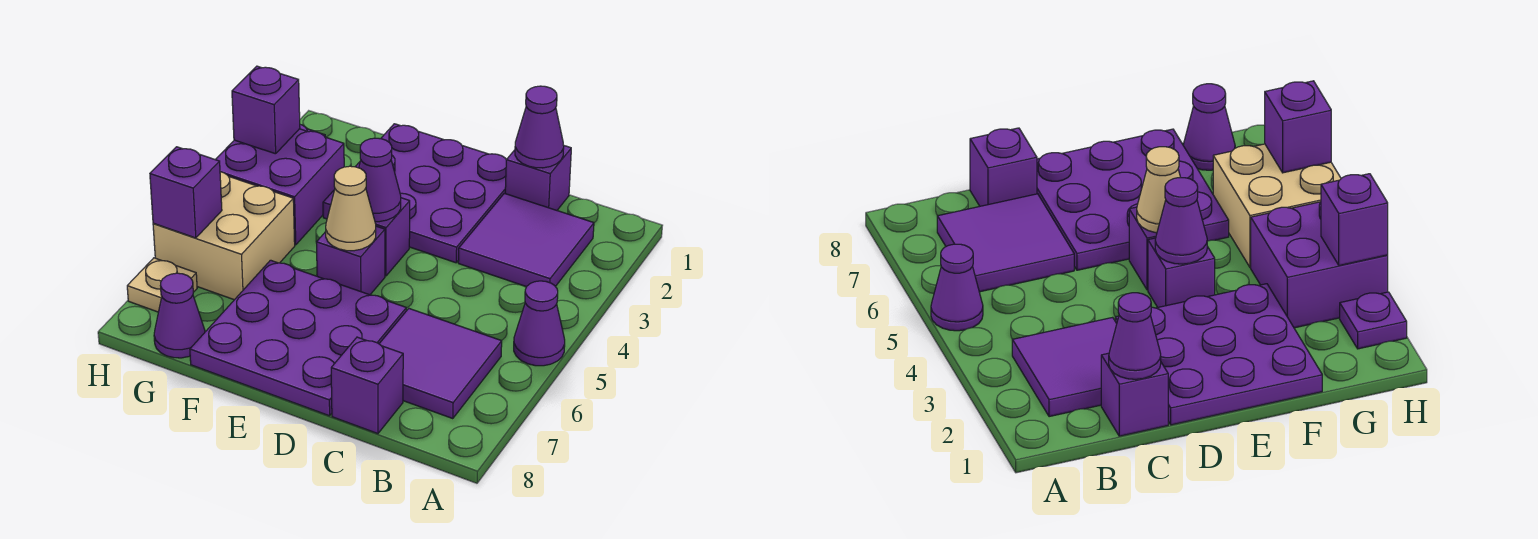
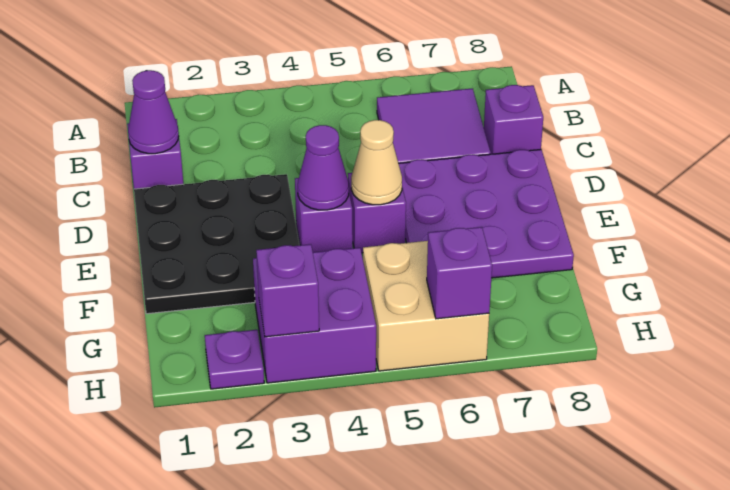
purple 1x1 cone [514,281,565,366] -> none
purple 2x2 tile [458,193,594,287] -> none
purple 3x3 plate [323,124,506,263] -> black 3x3 plate [134,174,299,314]
purple 1x1 cone [154,273,205,358] -> none
tan 1x1 plate [127,258,197,312] -> none

